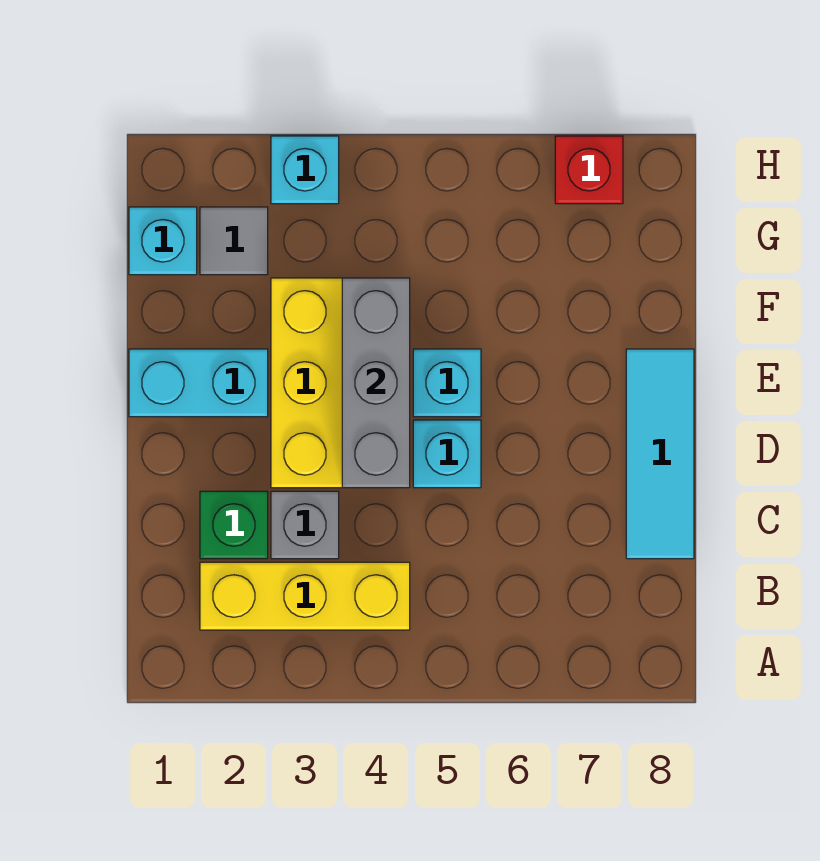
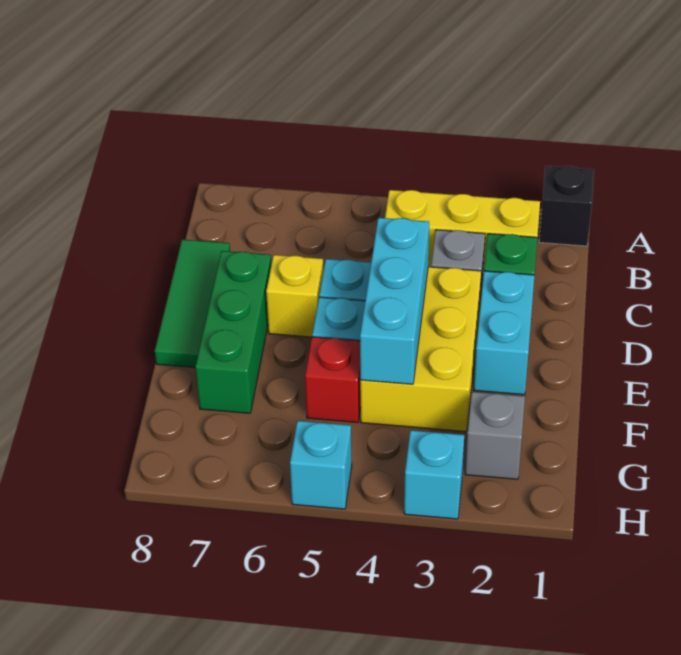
none -> black 1x1 brick [539,166,594,246]
cyan 1x3 tile [626,349,694,559] -> green 1x3 tile [155,239,230,368]
grey 1x3 brick [342,278,410,488] -> cyan 1x3 brick [360,218,429,384]
none -> yellow 1x1 brick [266,255,324,337]
none -> green 1x3 brick [195,251,271,413]
cyan 1x2 brick [129,349,268,417] -> cyan 1x2 brick turned to [474,271,534,395]
cyan 1x1 brick [129,207,197,275] -> cyan 1x1 brick moved to [290,421,352,509]
grey 1x1 tile [200,207,268,275] -> grey 1x1 brick [465,392,525,479]
red 1x1 brick [555,136,623,204] -> red 1x1 brick moved to [305,337,361,422]

